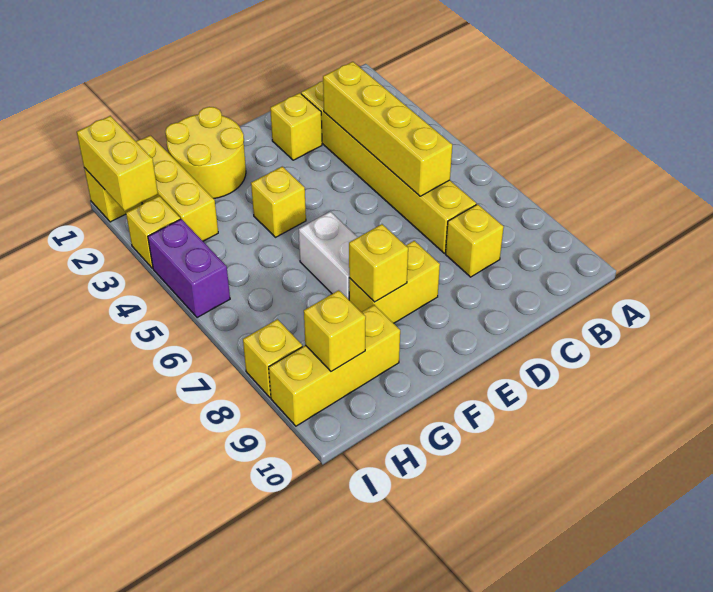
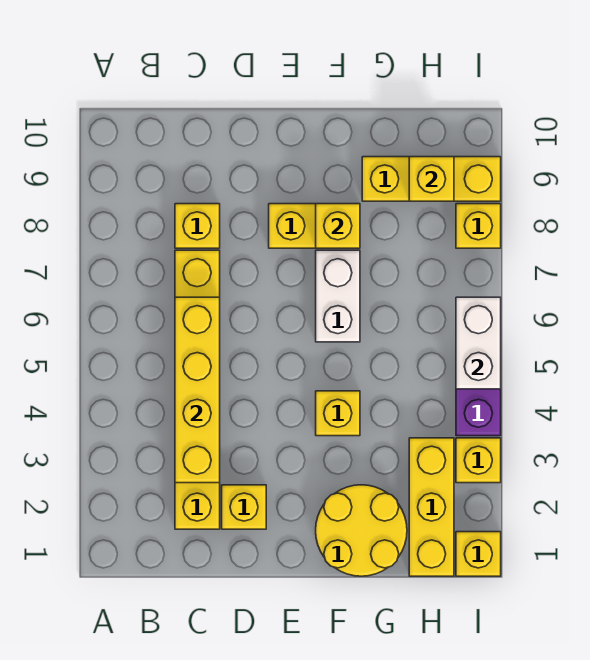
yellow 1x2 brick [77,116,158,211] -> none
none -> white 1x2 brick [456,297,501,389]

